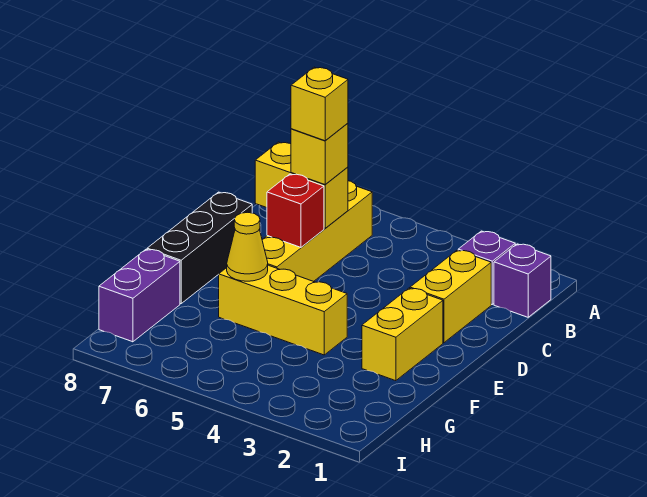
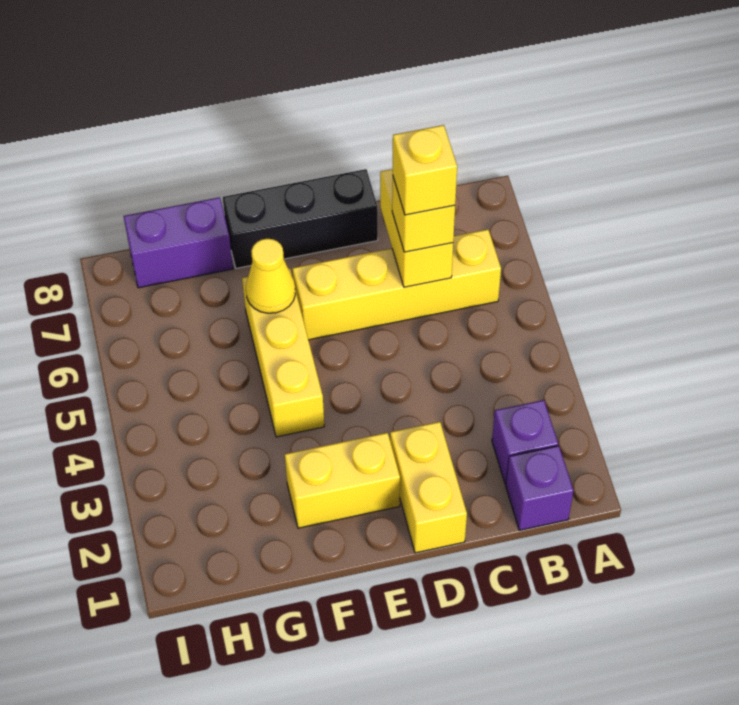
yellow 1x2 brick [410,250,491,343] -> yellow 1x2 brick turned to [390,422,467,553]
red 1x1 brick [267,174,324,247] -> none

